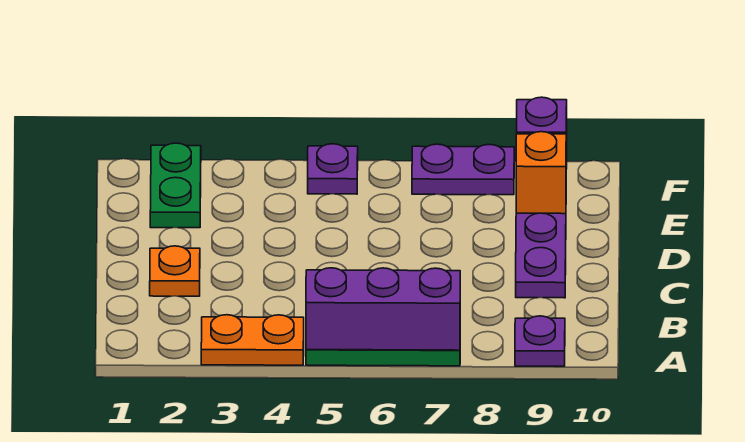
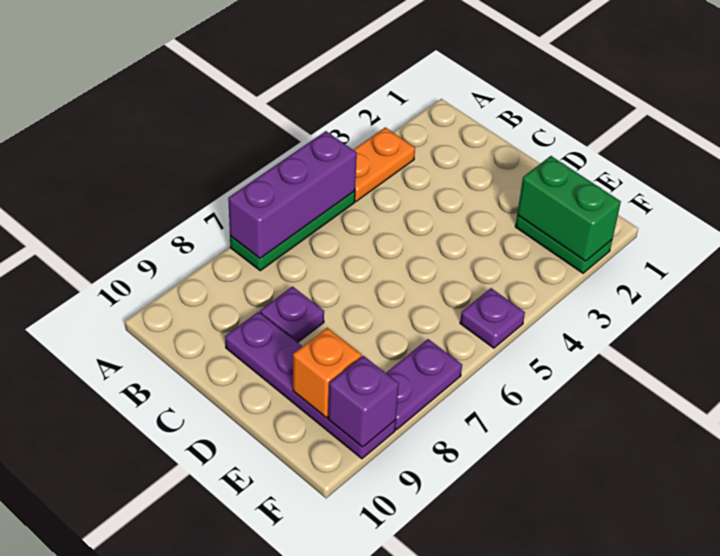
purple 1x1 plate [515,316,565,366] -> purple 1x1 plate moved to [260,287,324,342]
orange 1x1 plate [150,246,200,296] -> none
none -> green 1x2 brick [517,156,621,261]

